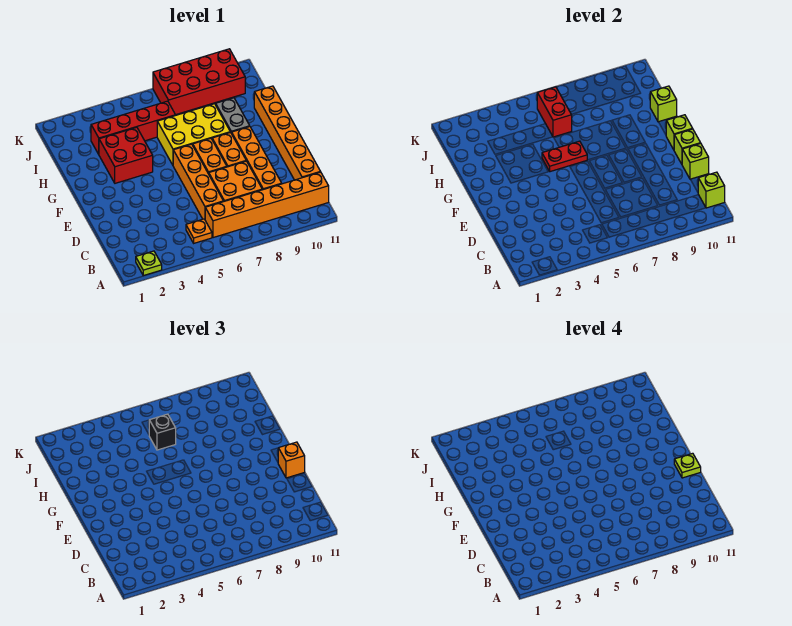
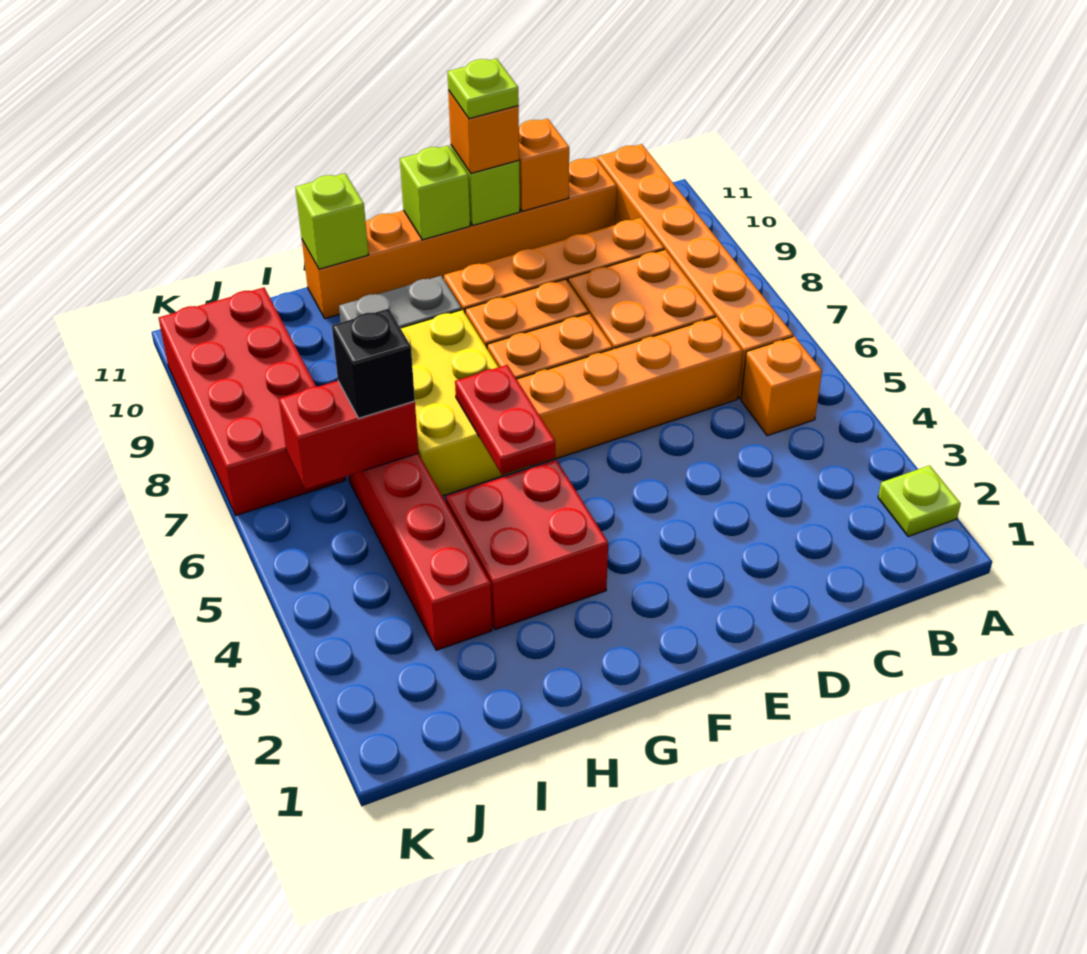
orange 1x1 plate [186,219,212,243] -> orange 1x1 brick [741,336,822,436]
lime 1x1 brick [698,172,725,208] -> none
lime 1x1 brick [682,143,709,179] -> orange 1x1 brick [519,119,569,211]

